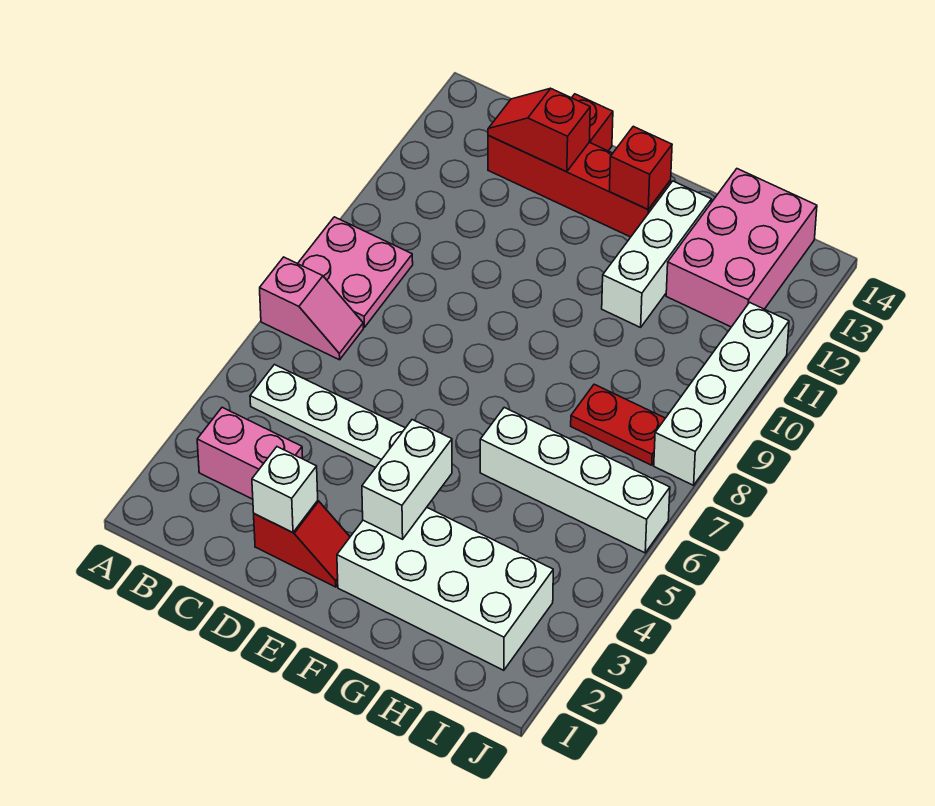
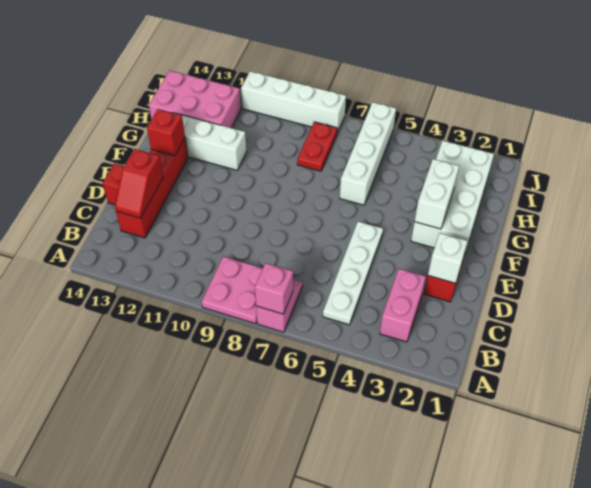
none -> pink 1x1 brick [255,263,293,314]
white 1x2 brick [362,420,452,539] -> white 1x2 brick turned to [414,159,459,229]

